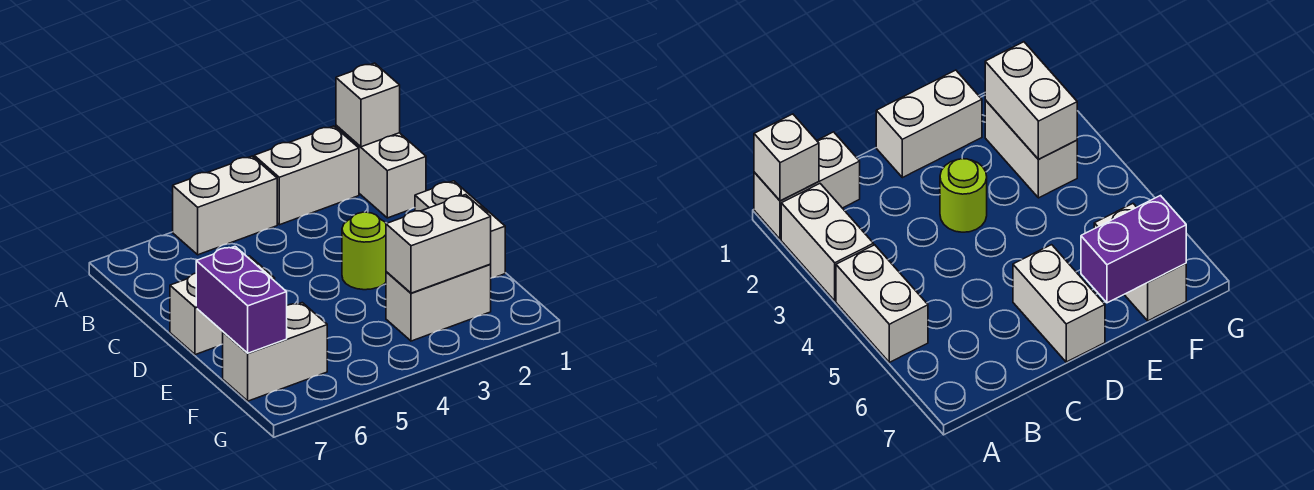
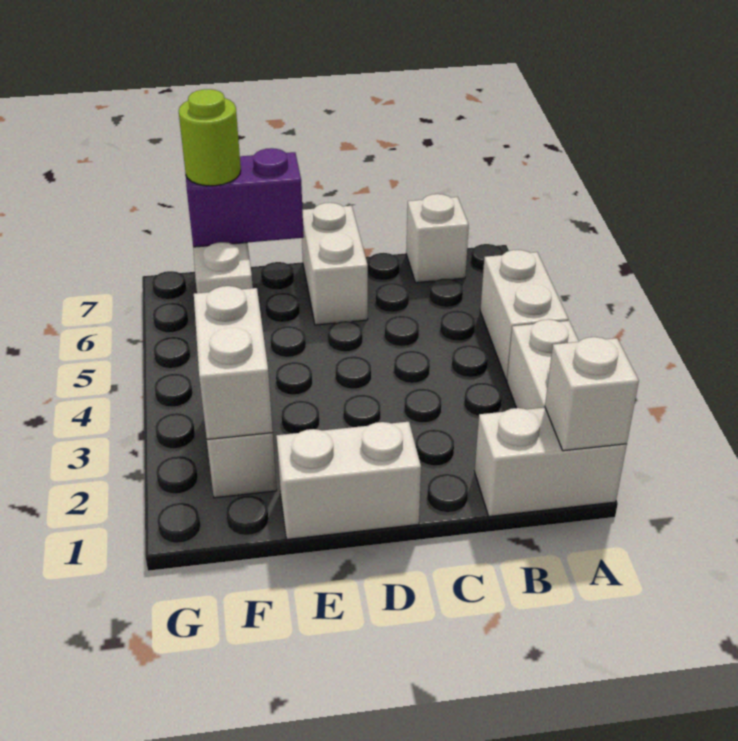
none -> white 1x1 brick [406,194,469,283]
lime 1x1 round brick [342,212,386,290] -> lime 1x1 round brick moved to [179,89,241,186]

